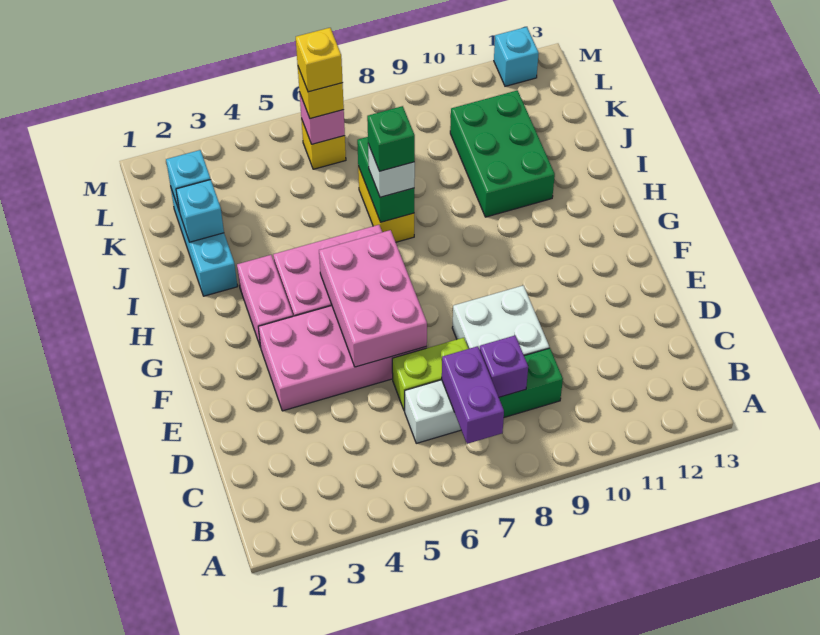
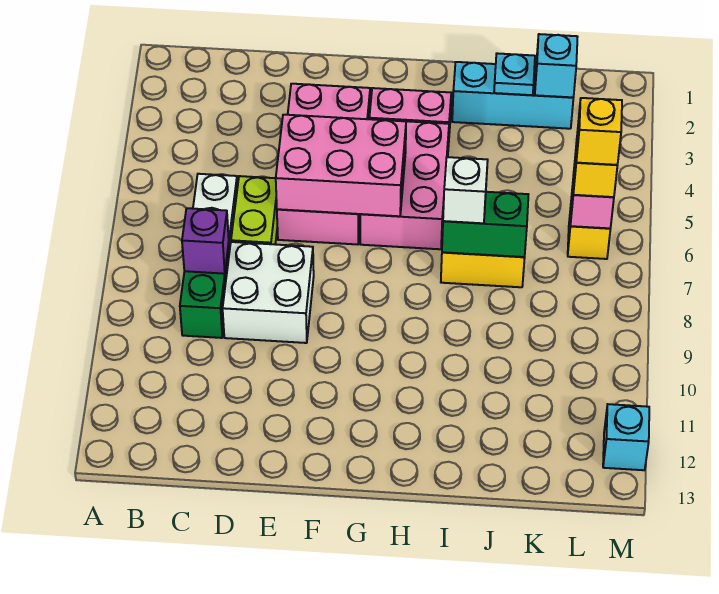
purple 1x2 brick [442,346,504,444] -> none
green 1x1 brick [367,106,415,171] -> none
green 2x3 brick [450,90,555,217] -> none
cyan 1x1 brick [176,180,224,242] -> cyan 1x1 plate [494,53,535,95]

